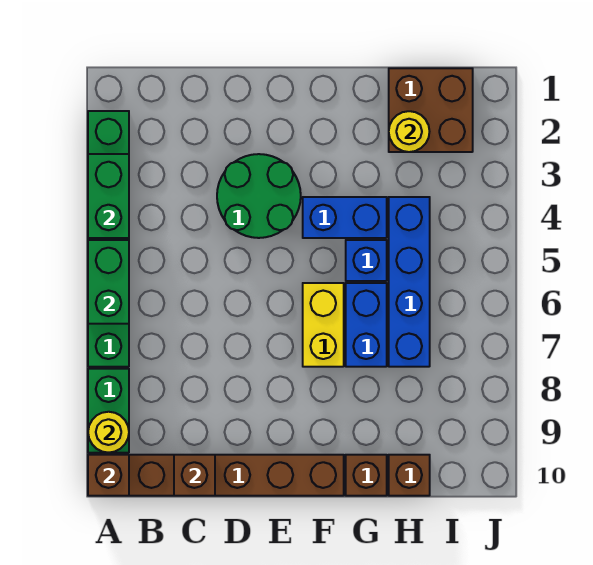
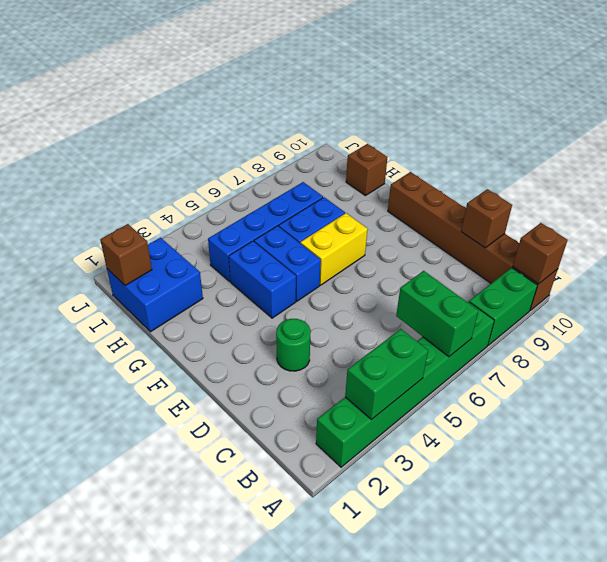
green 1x2 brick [88,240,129,324] -> green 1x2 brick turned to [396,271,478,357]
yellow 1x1 round brick [88,412,129,453] -> none
green 2x2 round brick [217,154,301,238] -> green 1x1 round brick [276,319,311,371]
blue 1x1 brick [346,240,387,281] -> blue 1x2 brick [254,226,321,301]
brown 1x1 brick [346,455,387,496] -> brown 1x1 brick moved to [100,224,152,286]
brown 2x2 brick [389,68,473,152] -> blue 2x2 brick [107,238,203,332]
yellow 1x1 round brick [389,111,430,152] -> none

